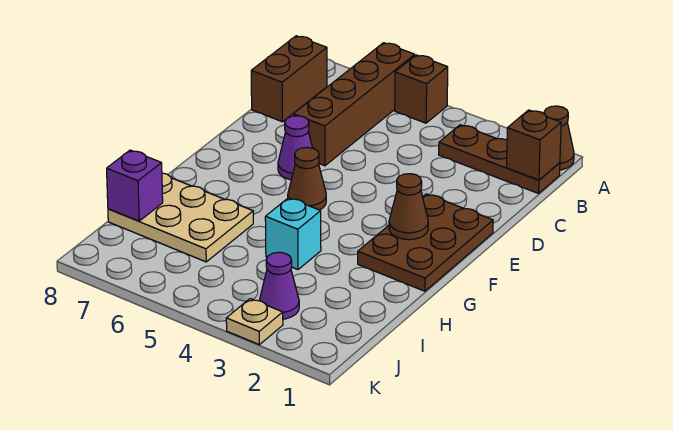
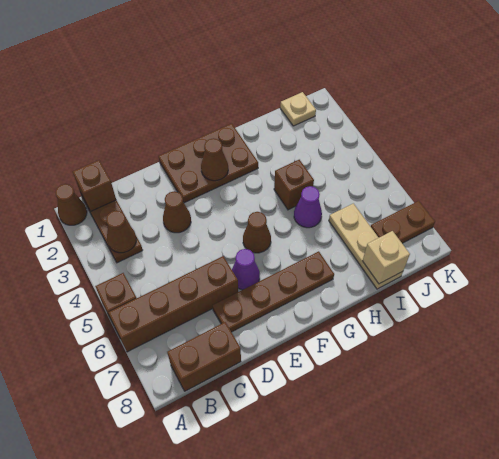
none -> brown 1x1 cone [106,211,136,253]
none -> brown 1x1 cone [163,191,191,233]
none -> brown 1x4 plate [213,251,334,332]
cyan 1x1 brick [265,198,321,270] -> brown 1x1 brick [274,160,314,210]
tan 2x3 plate [108,173,253,262] -> tan 1x3 plate [329,203,403,289]
purple 1x1 brick [107,150,163,221] -> tan 1x1 brick [363,231,410,284]
purple 1x1 cone [259,252,299,319] -> purple 1x1 cone moved to [294,186,322,228]
none -> brown 1x2 plate [371,201,435,243]
tan 1x1 plate [226,299,283,345] -> tan 1x1 plate moved to [280,92,316,126]

